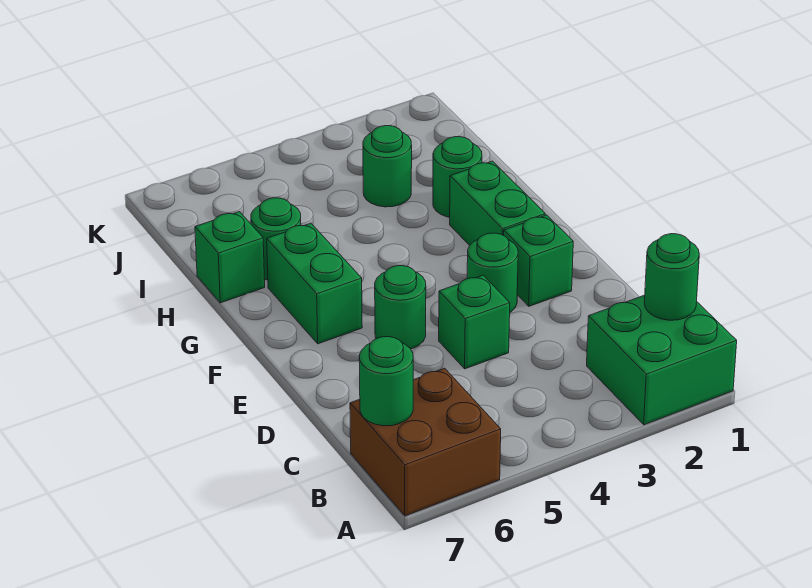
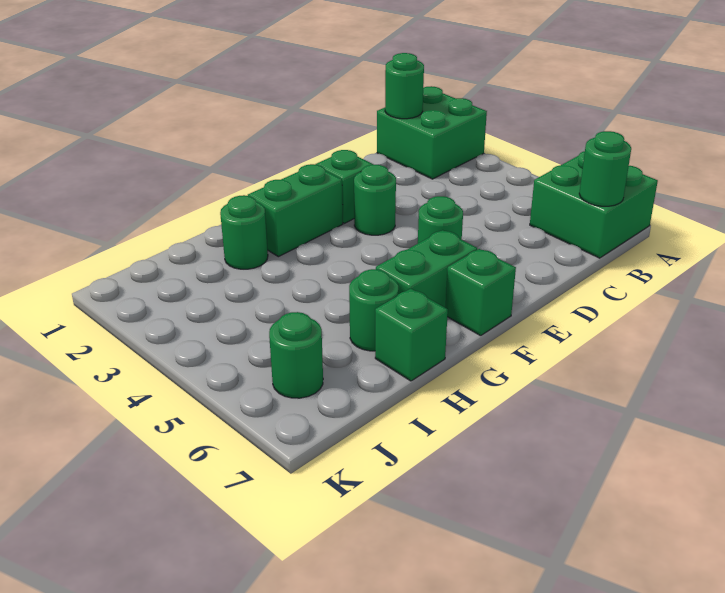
brown 2x2 brick [350,368,501,516] -> green 2x2 brick [530,151,658,258]
green 1x1 brick [439,275,510,369] -> green 1x1 brick moved to [445,249,516,336]
green 1x1 round brick [363,126,412,207] -> green 1x1 round brick moved to [269,312,323,398]

